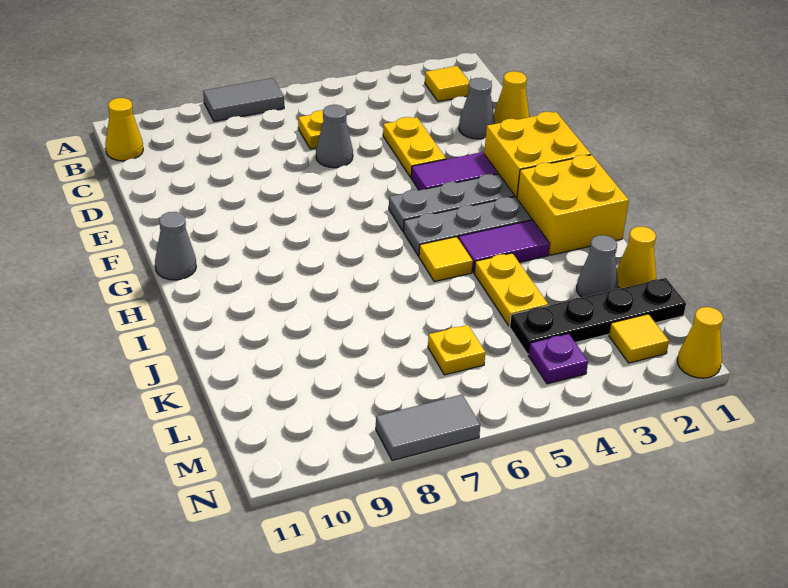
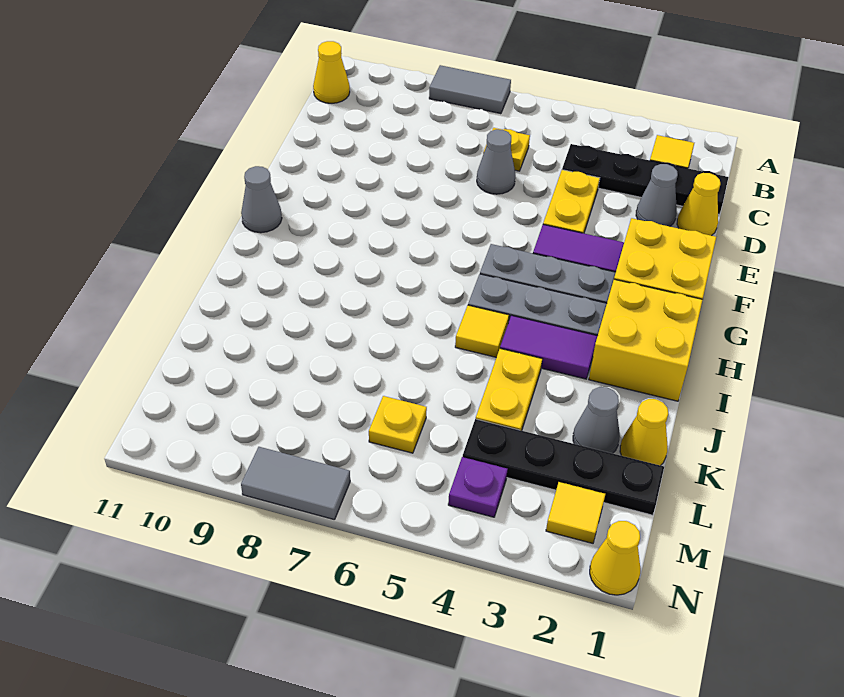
none -> black 1x4 plate [562,144,729,214]

